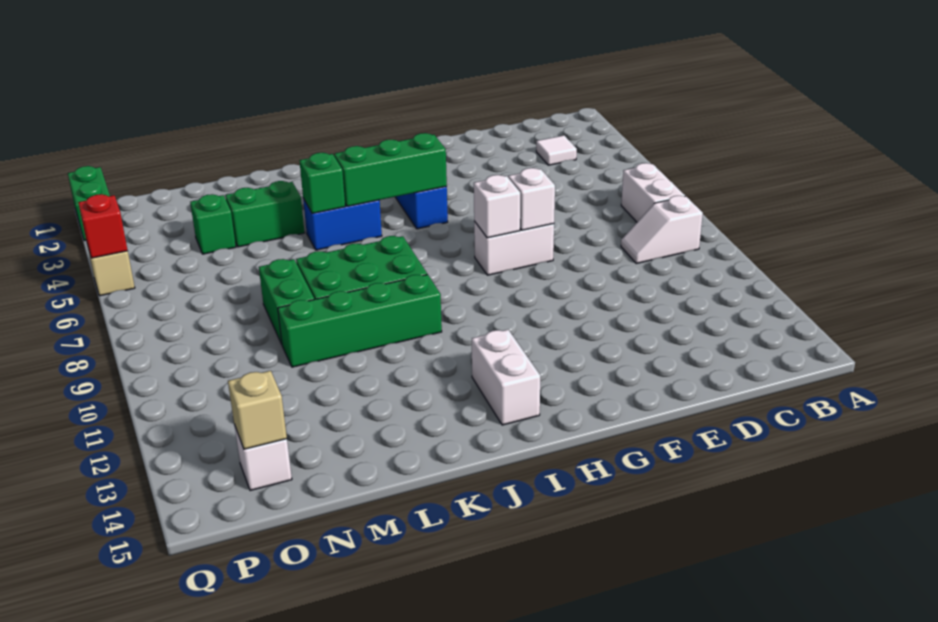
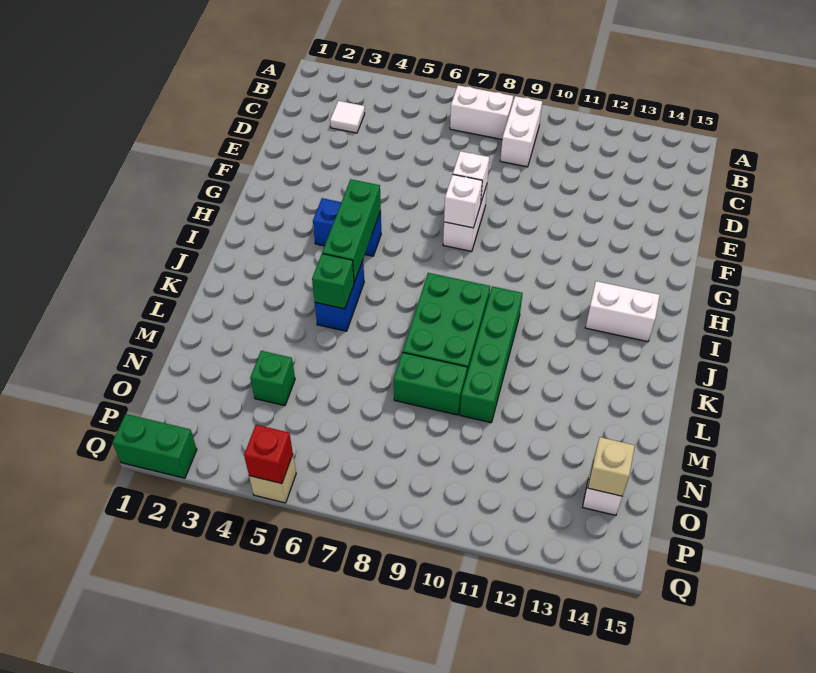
white 1x2 slope [621,196,703,263] -> white 1x2 brick [500,96,542,167]
green 1x2 brick [225,181,305,247] -> none

